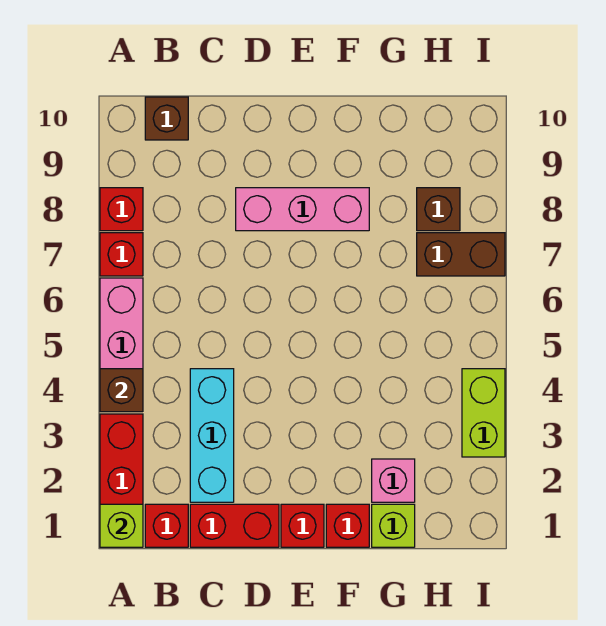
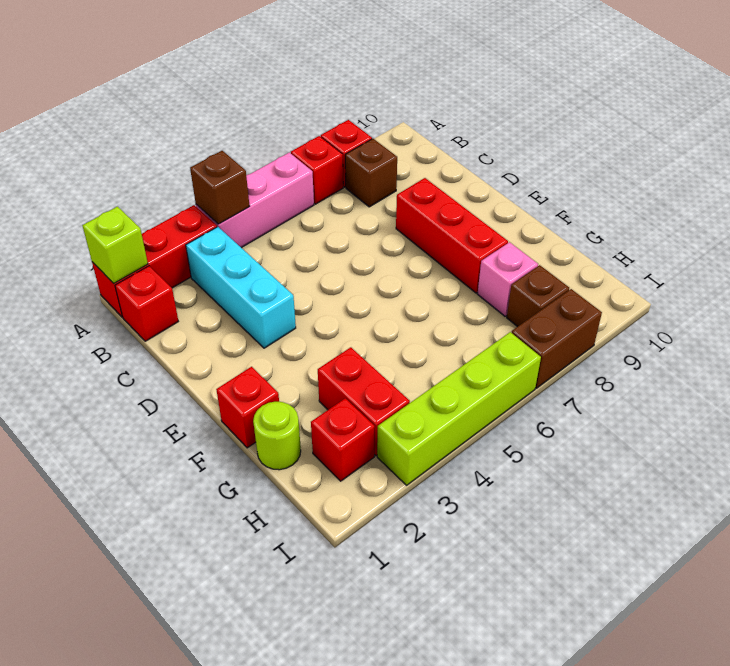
brown 1x1 brick [145,97,188,140] -> brown 1x1 brick moved to [345,139,397,207]
red 1x2 brick [190,504,279,547] -> red 1x2 brick moved to [318,347,410,456]
cyan 1x3 brick [190,369,234,502] -> cyan 1x3 brick turned to [186,227,296,348]
pink 1x3 brick [236,188,369,231] -> red 1x3 brick [396,178,508,293]
red 1x1 brick [281,504,324,547] -> red 1x1 brick moved to [311,398,375,481]
lime 1x1 brick [372,504,415,547] -> lime 1x1 round brick [253,402,301,470]
pink 1x1 brick [372,459,415,502] -> pink 1x1 brick moved to [478,242,538,316]
brown 1x2 brick [417,233,505,276] -> brown 1x2 brick turned to [512,289,602,388]
lime 1x2 brick [462,369,505,457] -> lime 1x4 brick [377,332,541,485]

